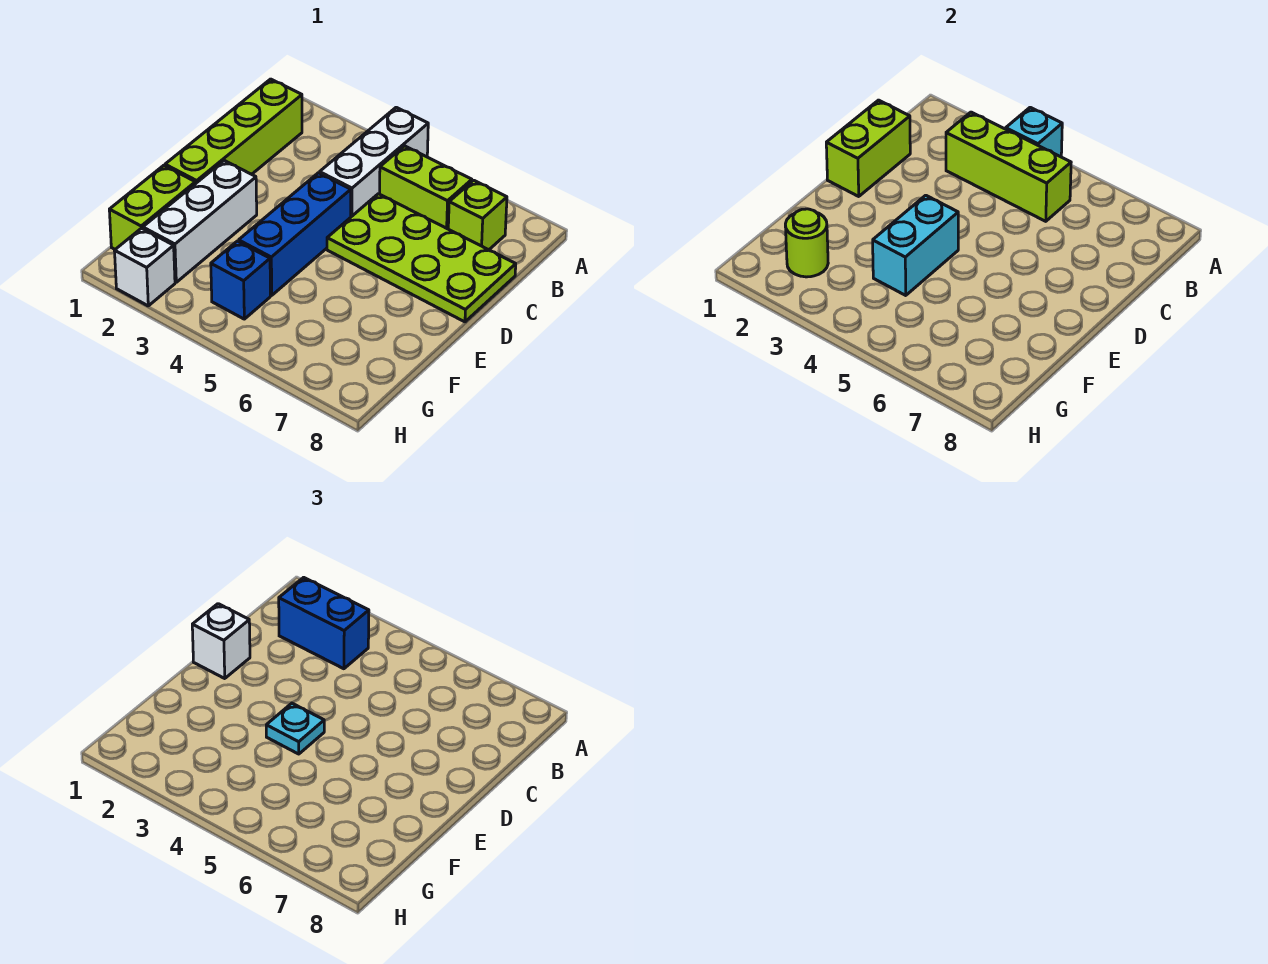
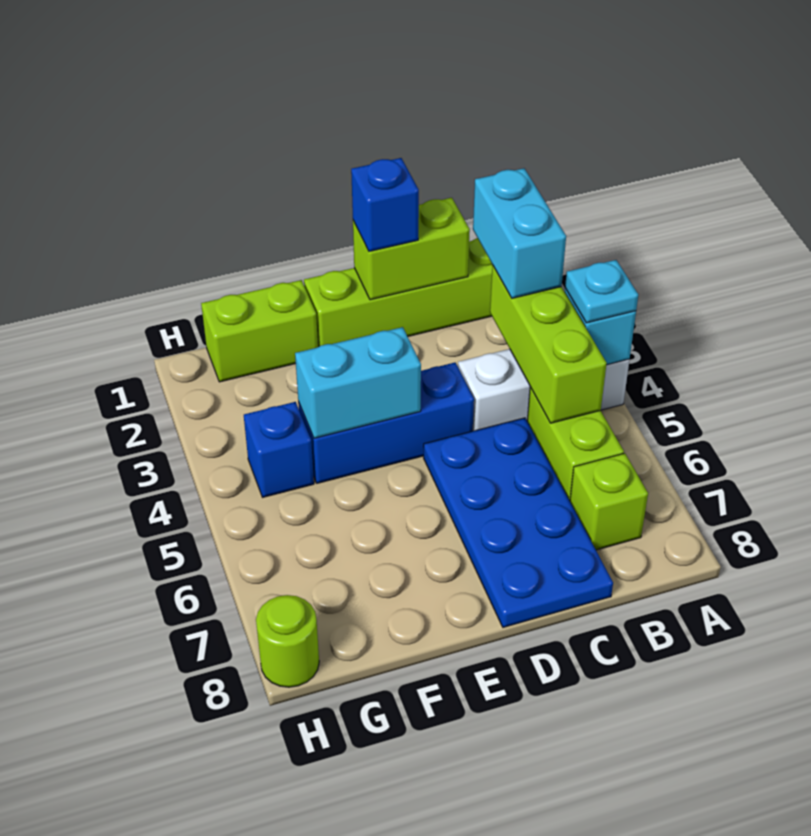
blue 1x2 brick [279,577,369,669] -> cyan 1x2 brick [473,168,566,298]
lime 2x4 plate [327,194,516,322] -> blue 2x4 plate [424,418,613,627]
white 1x1 brick [192,604,250,678] -> blue 1x1 brick [351,158,419,251]
white 1x3 brick [143,160,257,282] -> none
cyan 1x1 plate [266,703,324,754] -> cyan 1x1 plate moved to [565,260,638,323]
lime 1x1 round brick [785,209,828,277] -> lime 1x1 round brick moved to [256,595,319,687]
white 1x1 brick [114,228,175,306] -> none

